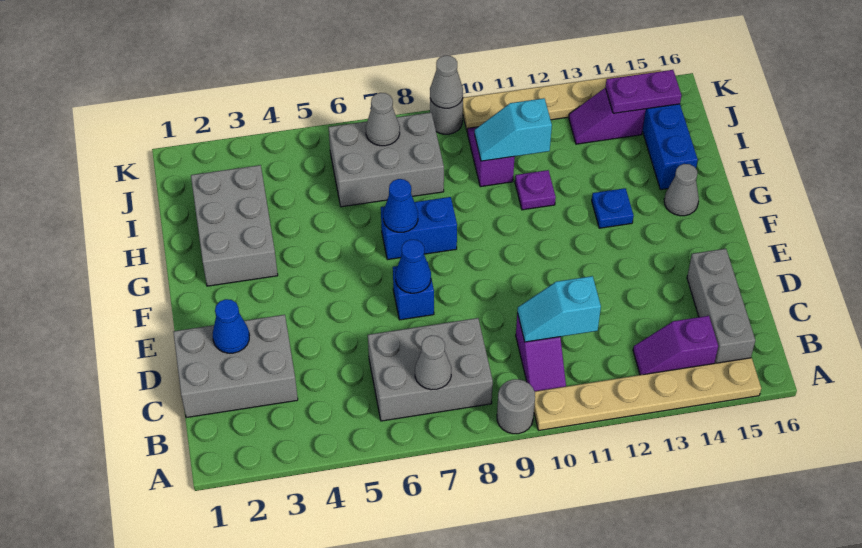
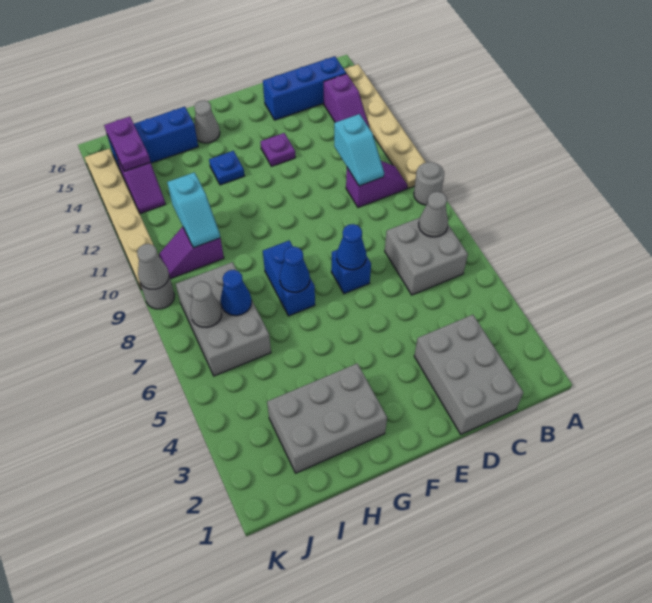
grey 2x3 brick [368,318,493,421] -> grey 2x2 brick [385,218,468,295]
grey 1x3 brick [687,248,755,363] -> blue 1x3 brick [263,56,346,120]
blue 1x1 cone [213,299,250,353] -> blue 1x1 cone moved to [221,270,252,316]
purple 1x1 plate [515,170,556,210] -> purple 1x1 plate moved to [261,133,295,166]

